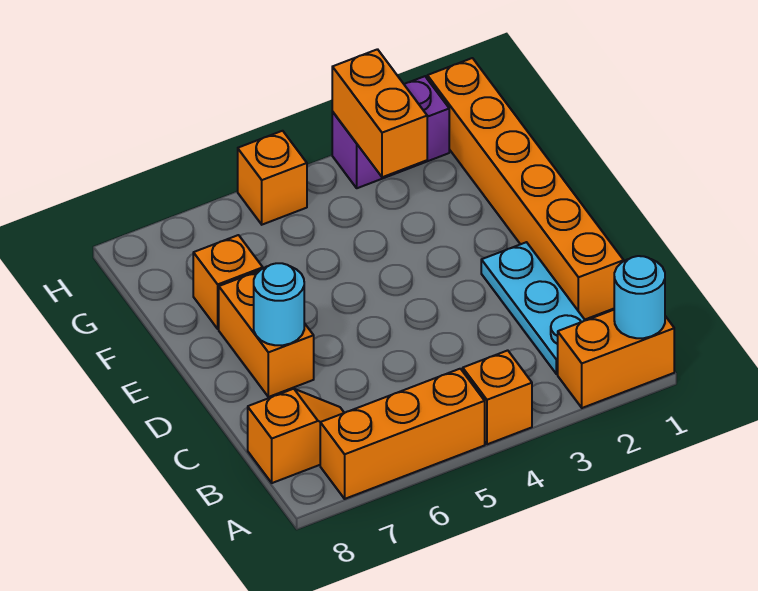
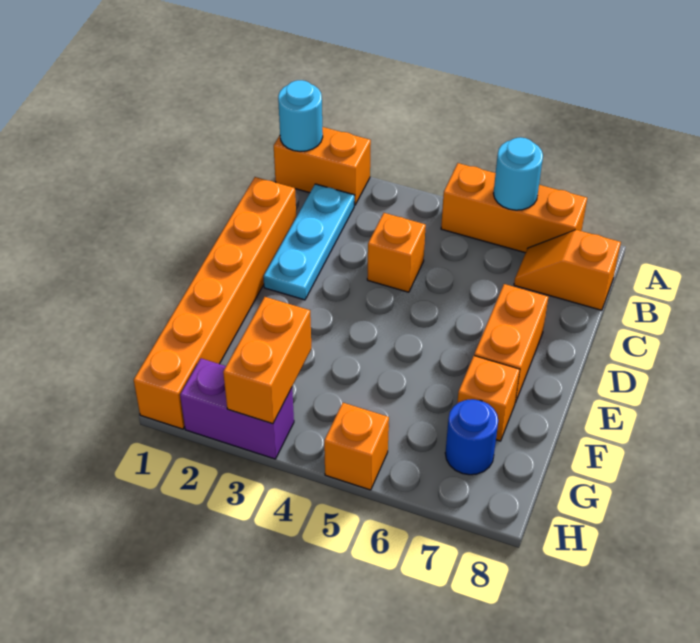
orange 1x1 brick [463,350,532,444] -> orange 1x1 brick moved to [367,213,426,292]
cyan 1x1 round brick [254,263,304,345] -> cyan 1x1 round brick moved to [493,137,543,210]
none -> blue 1x1 round brick [445,399,498,475]

